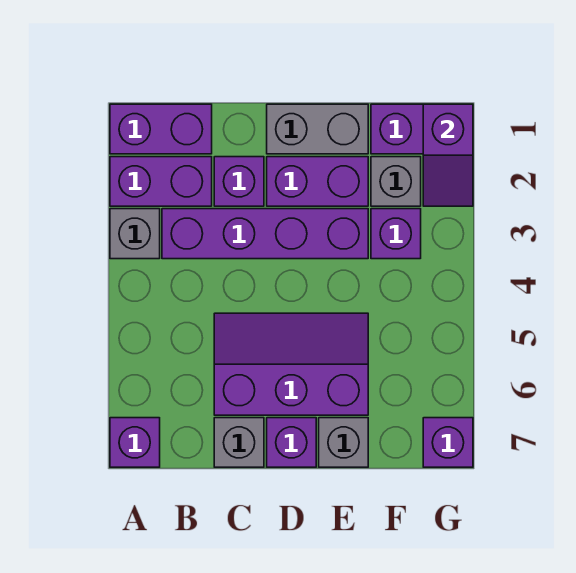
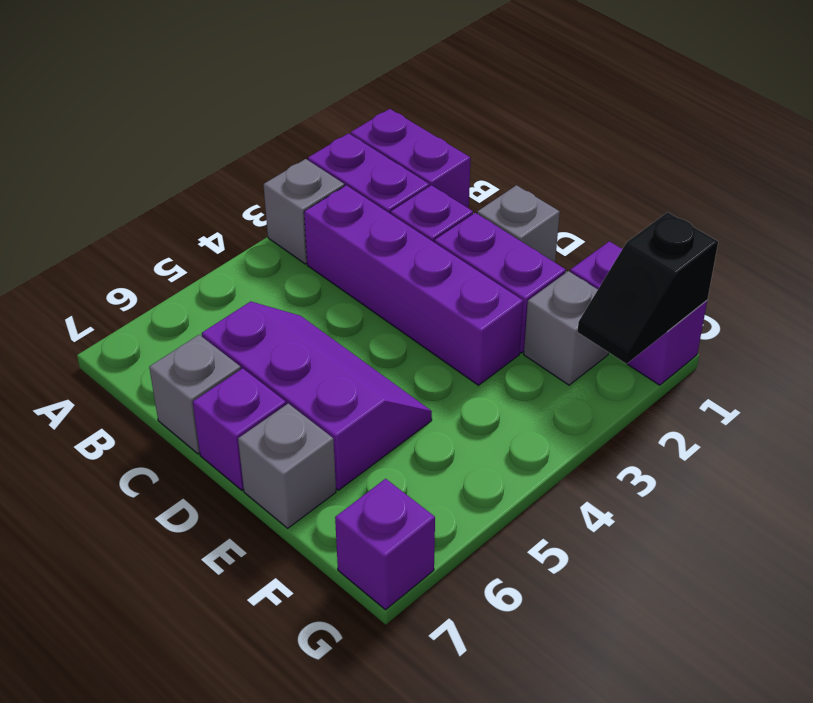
purple 1x1 brick [110,418,160,467] -> none
grey 1x2 brick [267,104,368,154] -> grey 1x1 brick [477,185,560,262]
purple 1x1 brick [371,209,421,259] -> none
purple 1x2 slope [423,104,473,206] -> black 1x2 slope [577,212,718,364]

